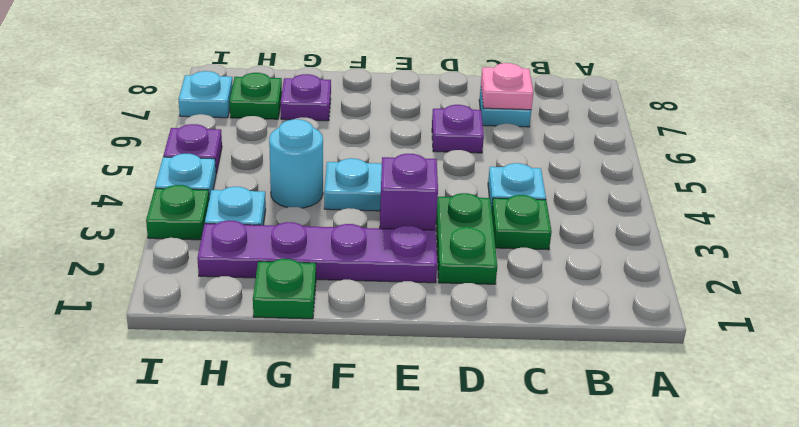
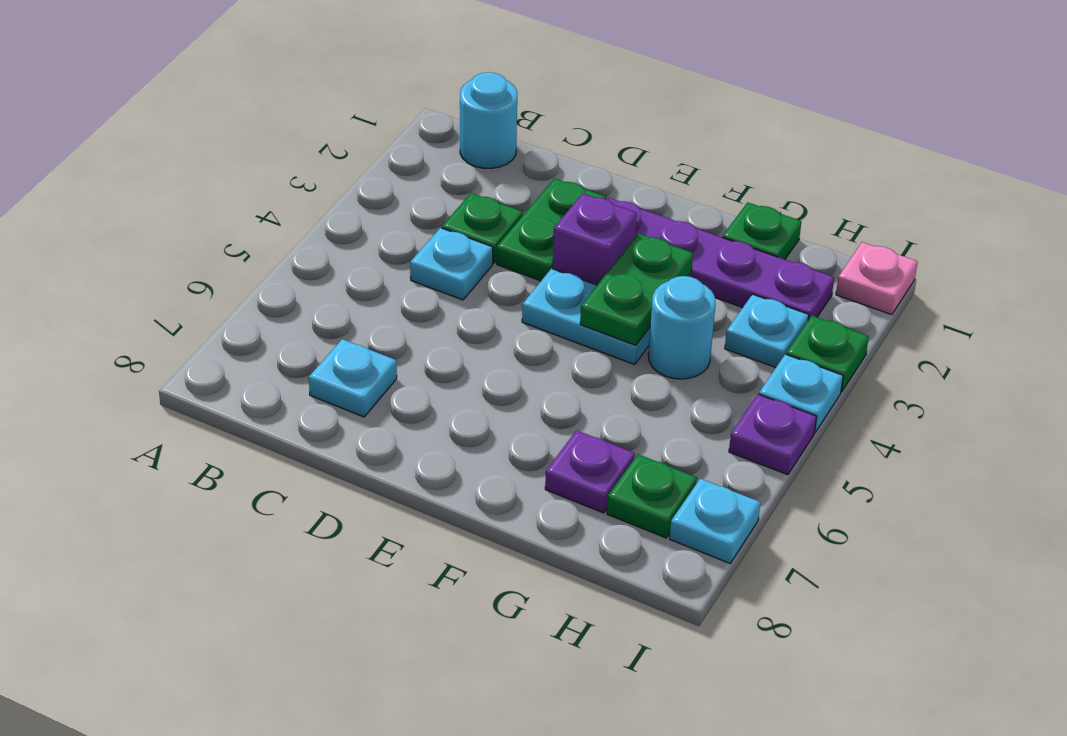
none -> cyan 1x1 round brick [460,72,517,168]
pink 1x1 plate [481,63,533,110] -> pink 1x1 plate moved to [836,242,918,315]
purple 1x1 plate [432,105,484,153] -> none
none -> green 1x2 plate [580,233,693,345]

